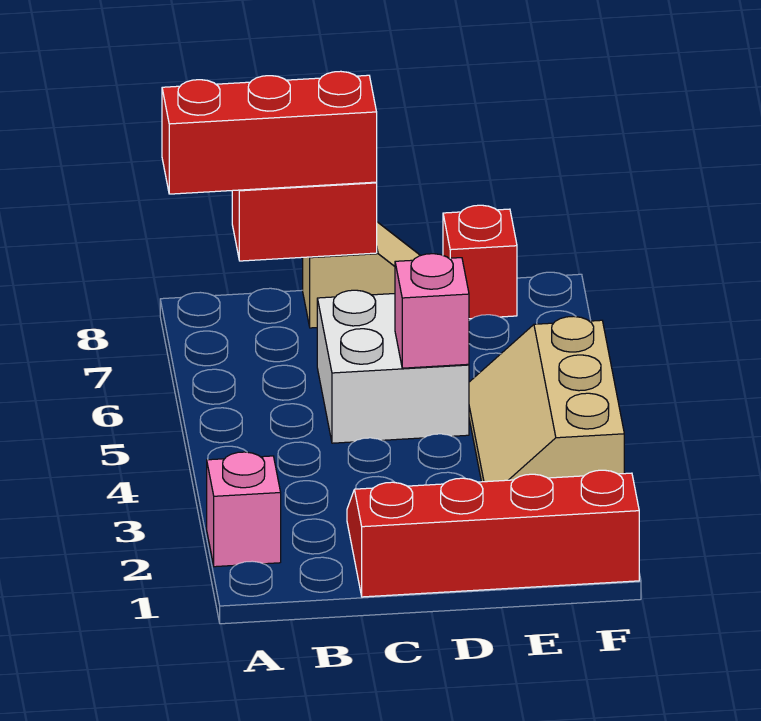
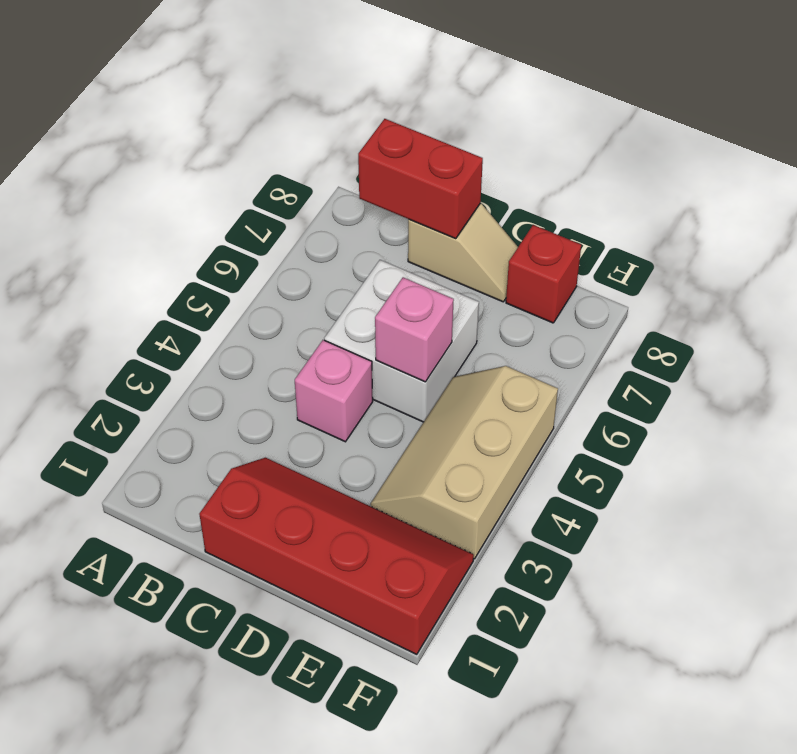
pink 1x1 brick [207,452,281,567] -> pink 1x1 brick moved to [295,340,373,442]
red 1x3 brick [162,71,377,194] -> none

